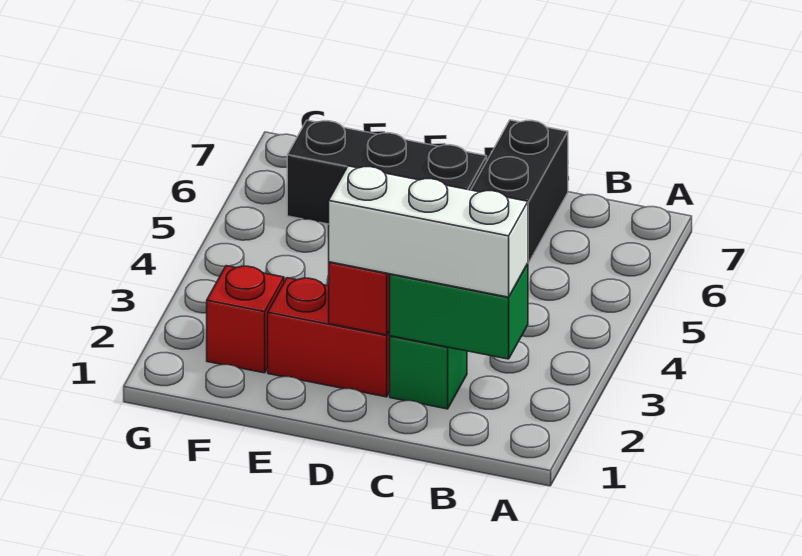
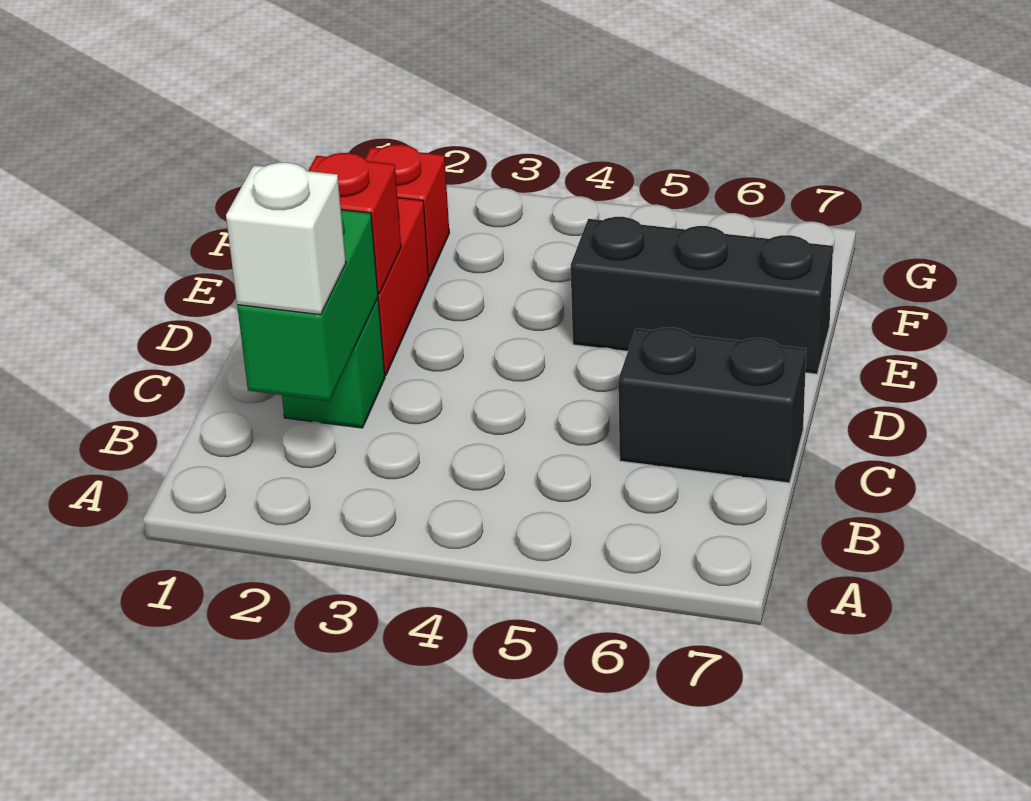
white 1x3 brick [329,166,528,297] -> white 1x1 brick [226,162,346,315]
black 1x3 brick [287,120,487,224] -> black 1x3 brick turned to [570,217,833,374]

